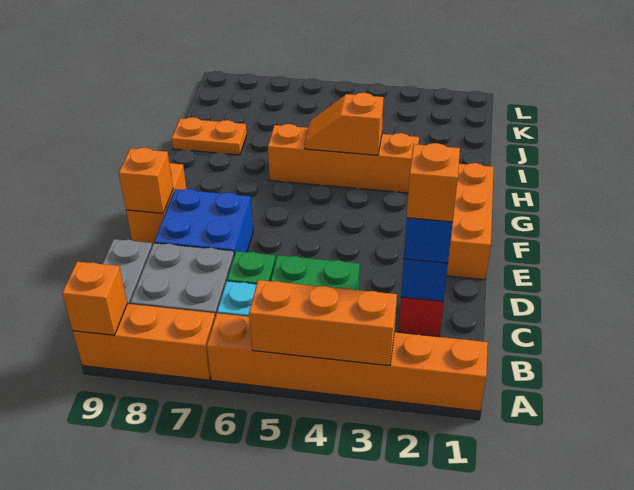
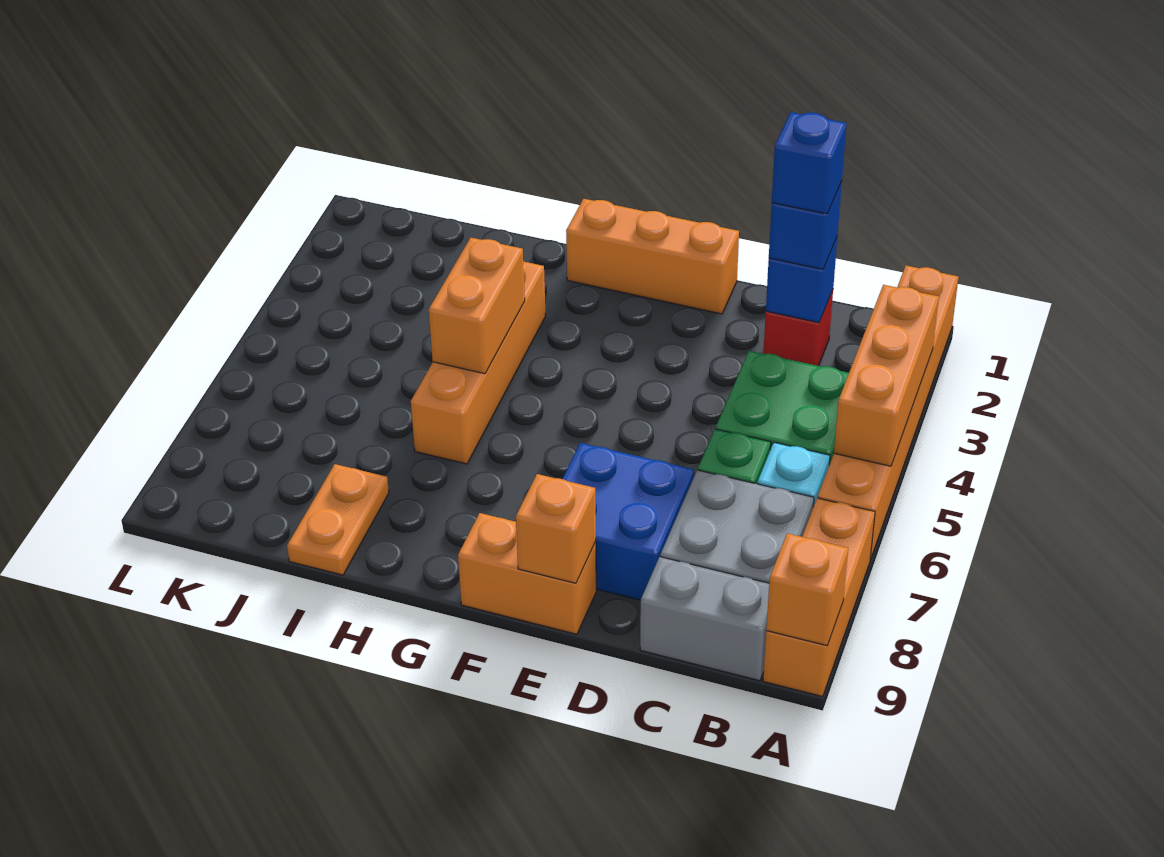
orange 1x1 brick [407,143,460,222] -> blue 1x1 brick [772,112,846,214]
orange 1x2 slope [305,93,384,155] -> orange 1x2 brick [429,238,525,374]

